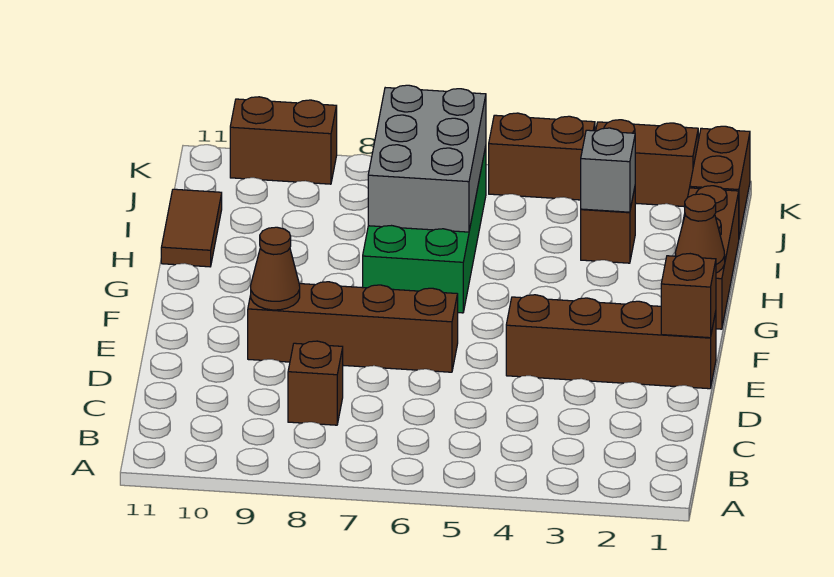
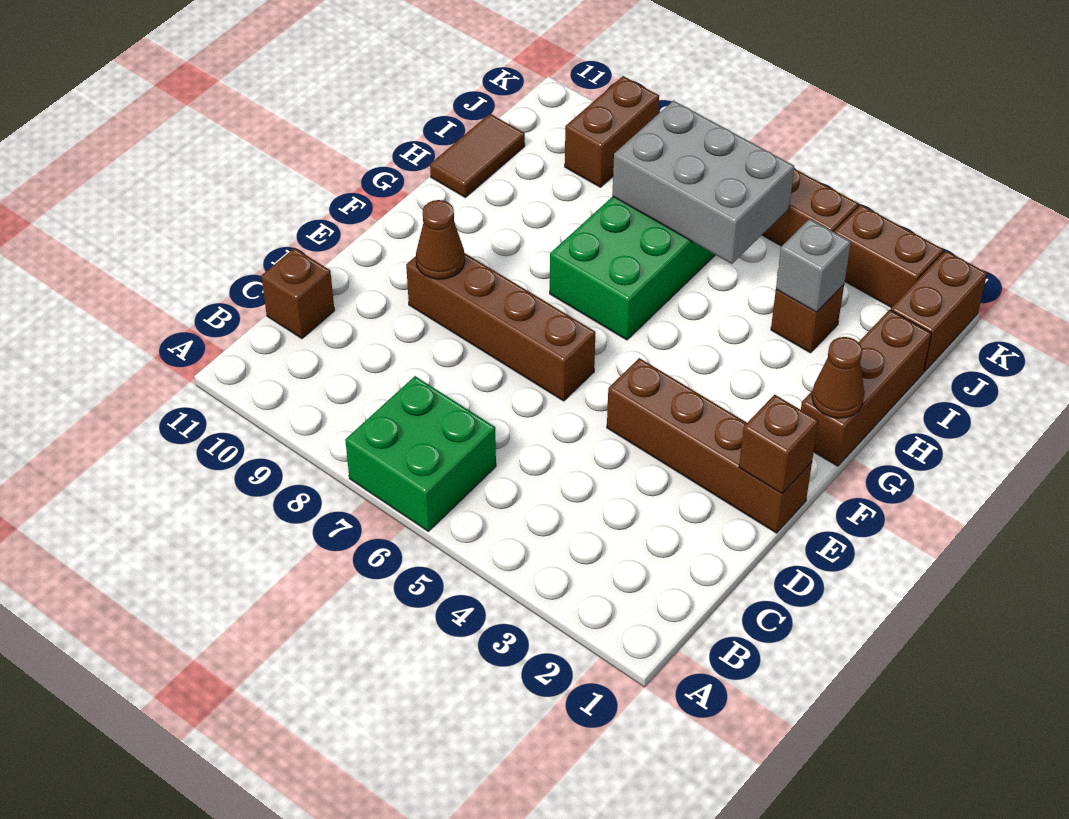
none -> green 2x2 brick [345,376,496,531]
brown 1x1 brick [288,341,343,425] -> brown 1x1 brick moved to [261,248,334,338]
grey 2x3 brick [368,85,486,232] -> grey 2x3 brick turned to [612,101,794,264]
brown 1x2 brick [230,97,337,184] -> brown 1x2 brick turned to [565,76,659,187]

